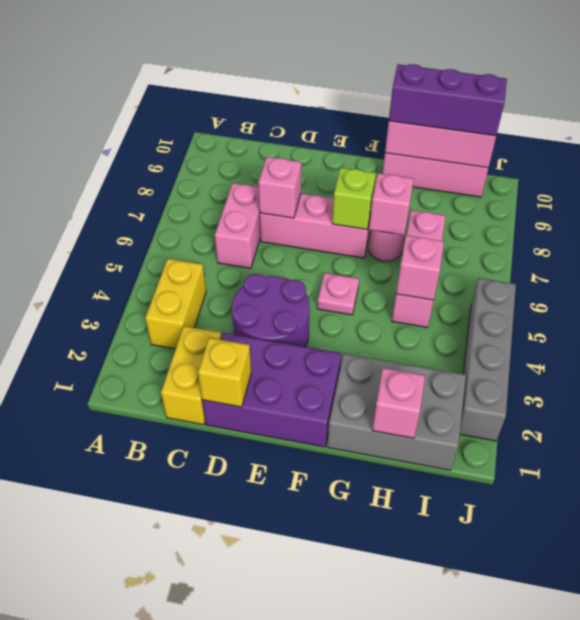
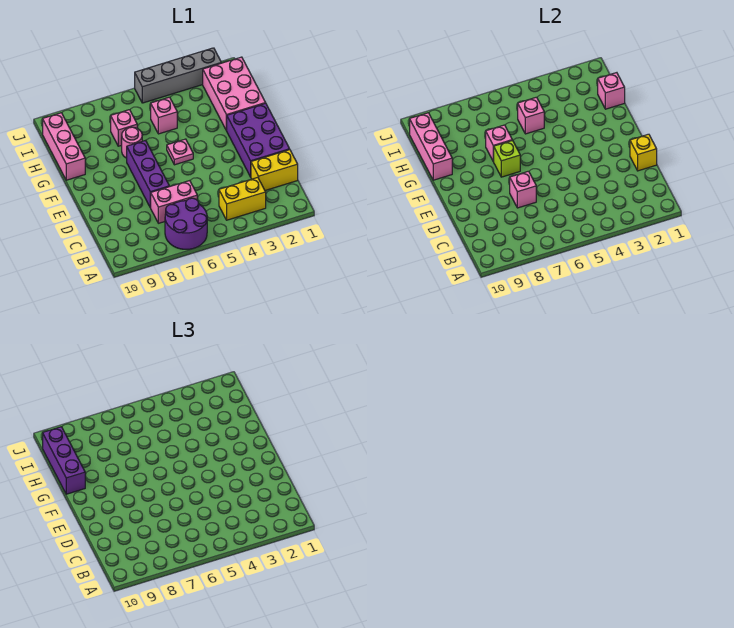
purple 2x2 round brick [232,274,310,347] -> purple 2x2 round brick moved to [165,198,207,249]
pink 1x3 brick [260,194,371,258] -> purple 1x3 brick [127,141,169,208]
grey 2x3 brick [327,354,466,470] -> pink 2x3 brick [203,57,265,131]

